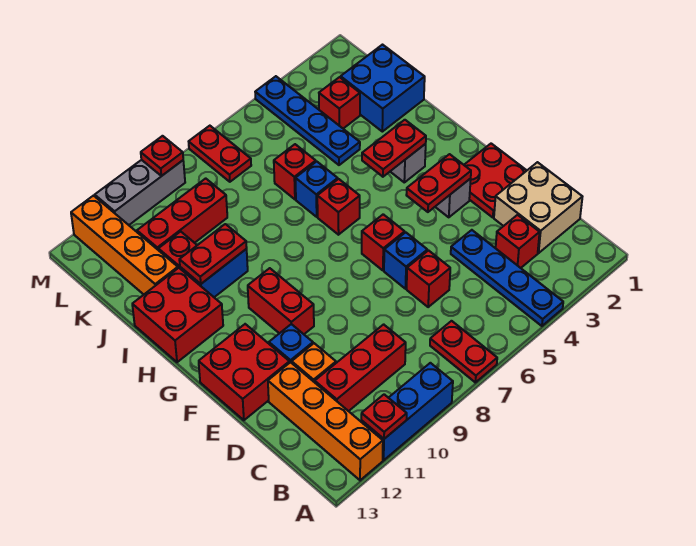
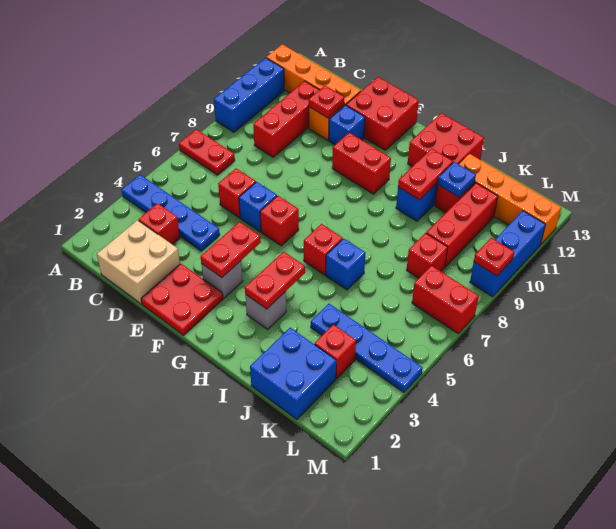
red 1x1 plate [361,394,407,439] -> red 1x1 plate moved to [309,86,345,118]
red 1x1 brick [274,144,316,199] -> red 1x1 brick moved to [407,233,448,278]
none -> blue 1x1 plate [437,162,476,197]
red 1x2 plate [189,126,251,182] -> red 1x2 brick [412,266,479,333]
grey 1x3 brick [95,160,185,225] -> blue 1x3 brick [470,211,545,297]

